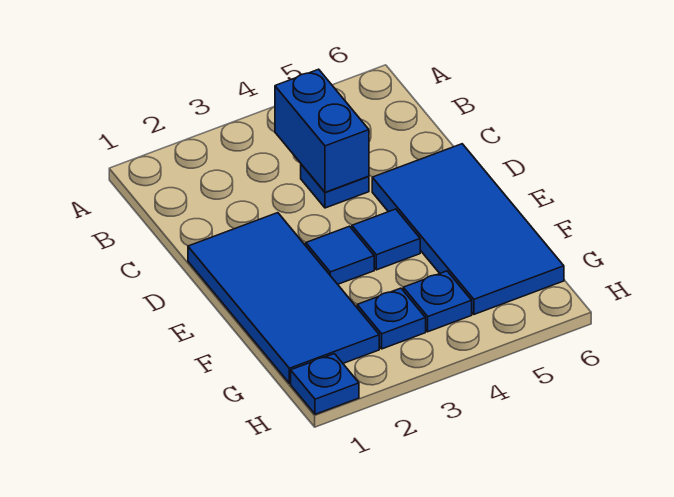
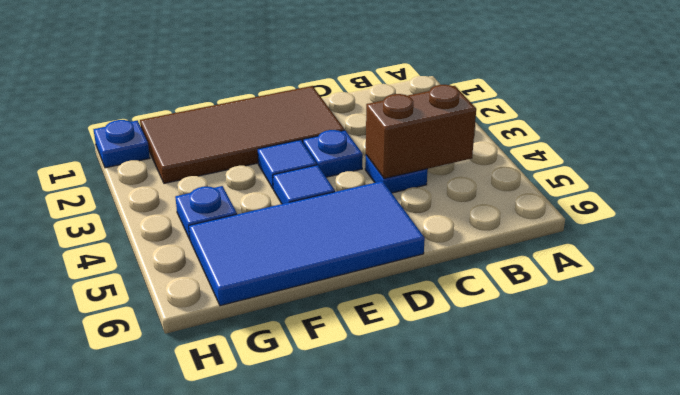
blue 1x2 brick [275,69,369,192] -> brown 1x2 brick [366,85,476,179]
blue 2x4 tile [188,213,379,383] -> brown 2x4 tile [140,86,345,183]
blue 1x1 plate [357,288,426,349] -> blue 1x1 plate moved to [303,130,363,177]

